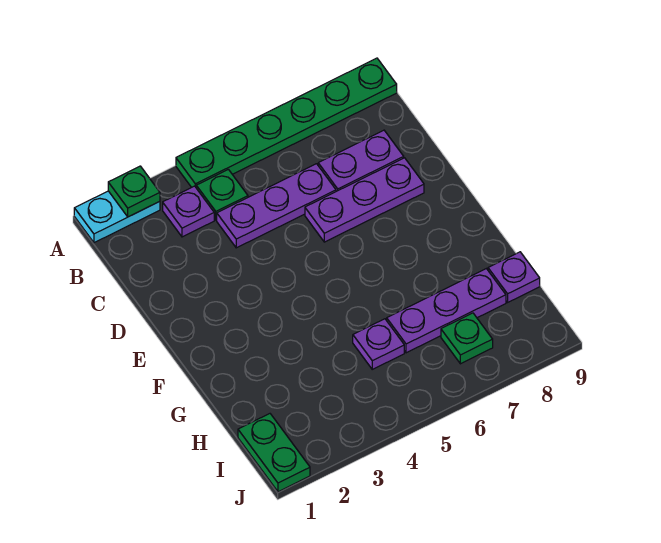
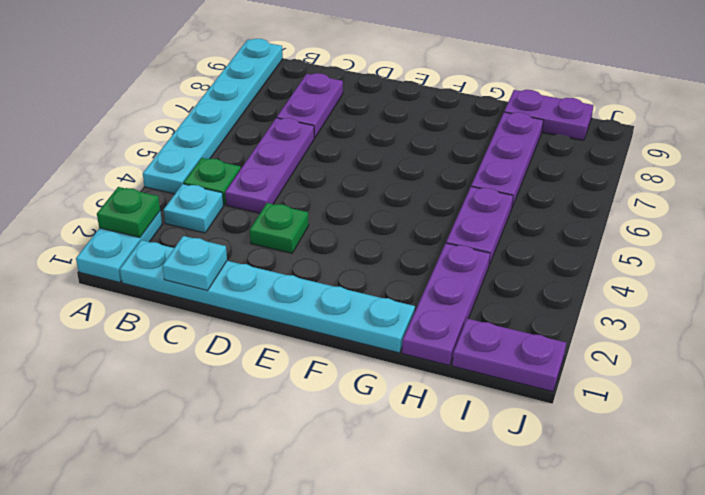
green 1x6 plate [176,58,397,187] -> cyan 1x6 plate [143,39,283,194]
none -> cyan 1x6 plate [120,240,415,353]
purple 1x1 plate [163,186,214,237] -> cyan 1x1 plate [163,184,224,233]
none -> cyan 1x1 plate [162,236,227,290]
purple 1x3 plate [305,158,424,242] -> purple 1x3 plate moved to [402,243,490,366]
purple 1x1 plate [353,319,404,369] -> purple 1x2 plate [446,187,513,265]
purple 1x1 plate [488,252,540,302] -> purple 1x2 plate [504,90,594,140]
green 1x2 plate [238,414,310,492] -> purple 1x2 plate [452,319,566,392]
green 1x1 plate [441,313,493,364] -> green 1x1 plate moved to [250,203,309,253]

